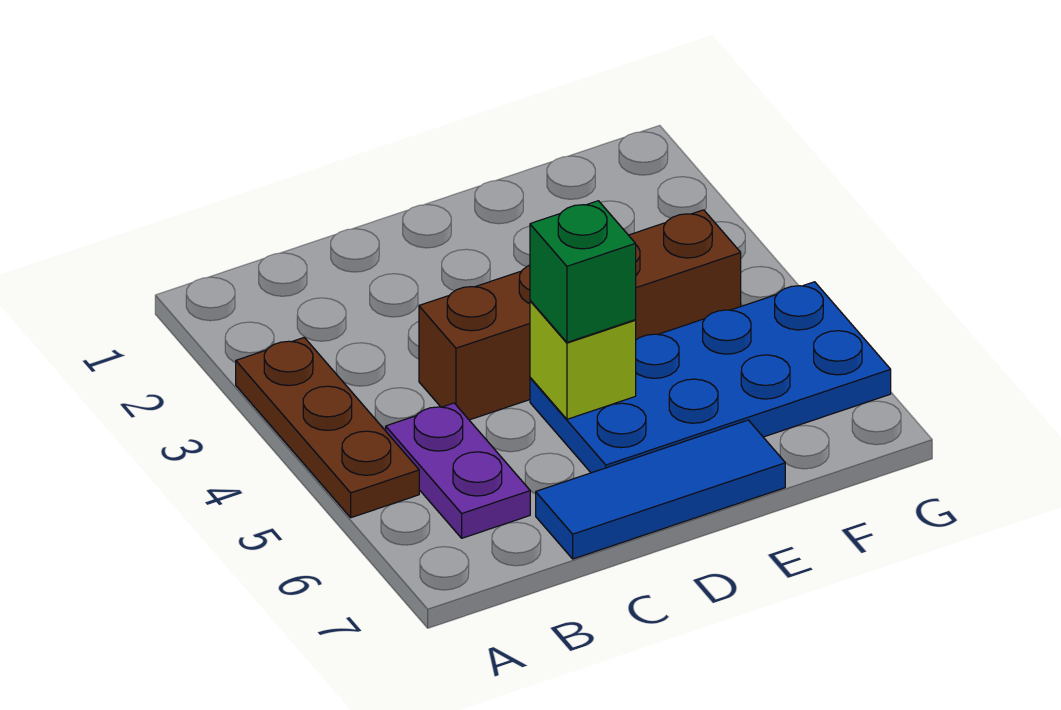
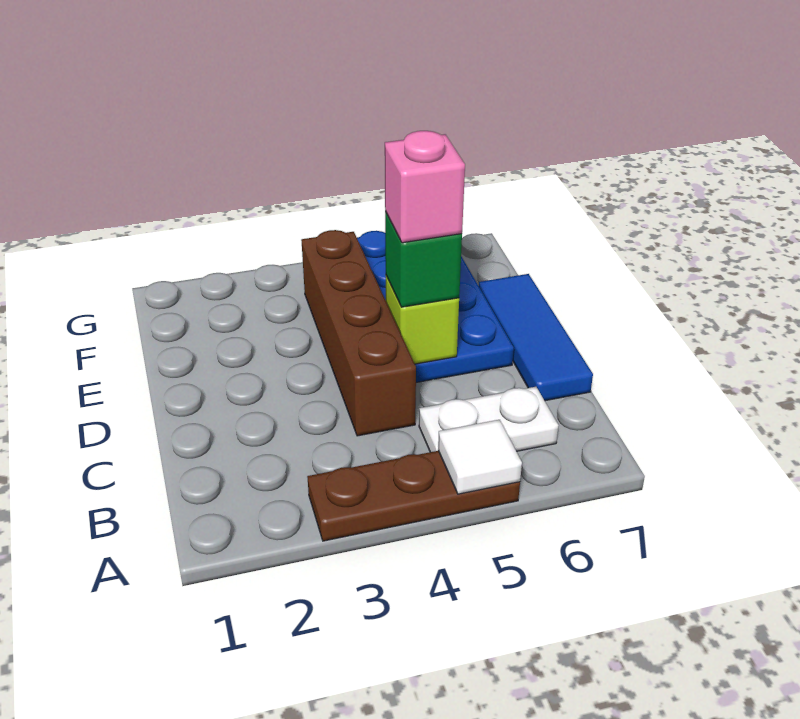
none -> white 1x1 tile [438,420,522,494]
purple 1x2 plate [386,403,530,538] -> white 1x2 plate [419,387,559,452]
none -> pink 1x1 brick [385,131,465,243]

